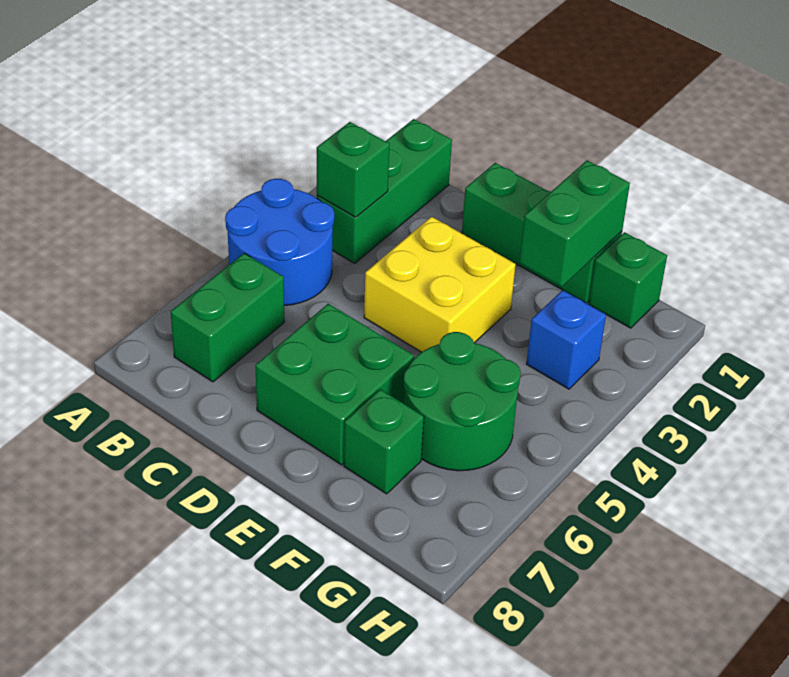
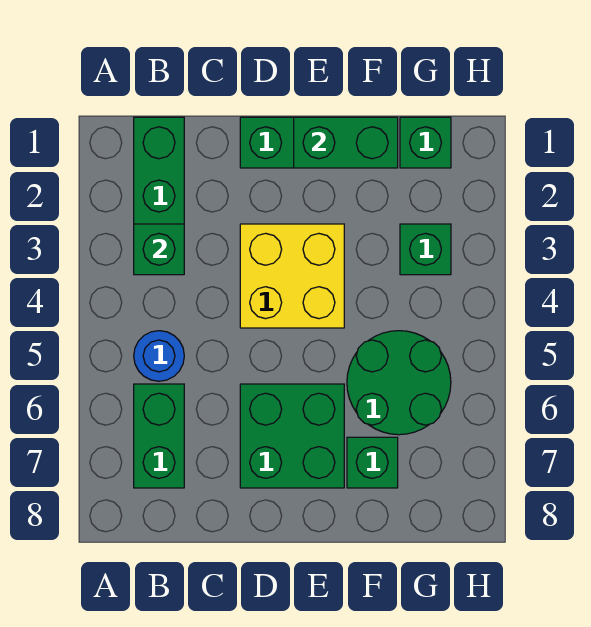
blue 2x2 round brick [225,179,334,306] -> blue 1x1 round brick [134,331,184,381]
green 1x2 brick [519,161,630,287] -> green 1x2 brick turned to [294,117,398,168]
blue 1x1 brick [526,290,606,389] -> green 1x1 brick [400,224,451,275]

